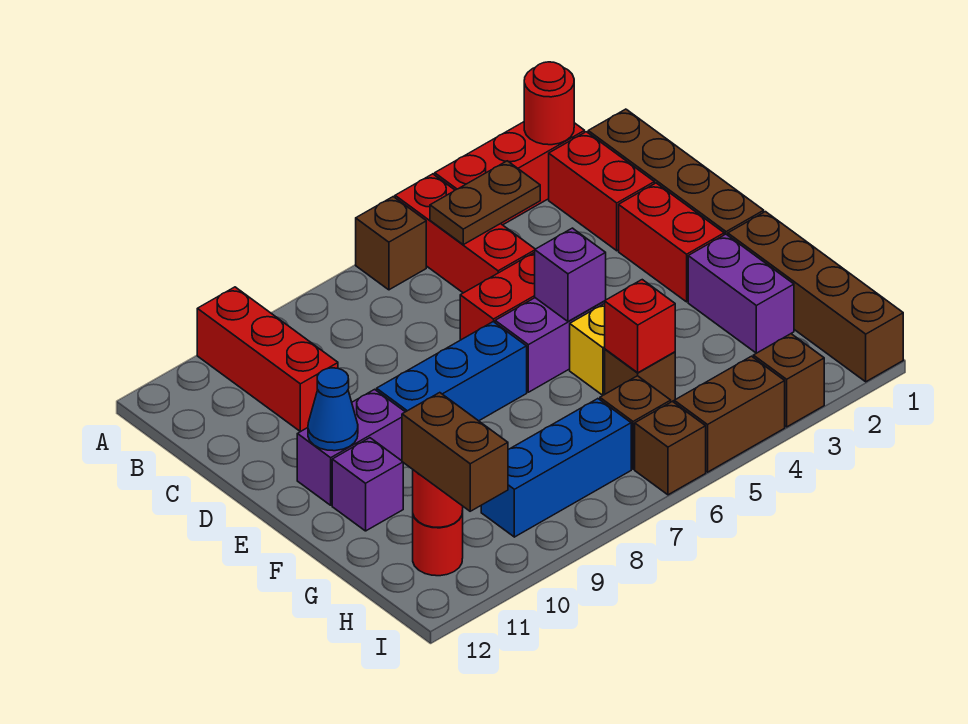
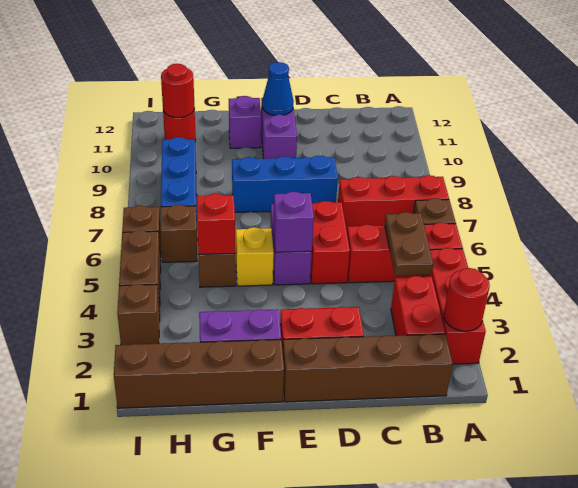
red 1x3 brick [197,287,338,432] -> red 1x3 brick moved to [338,175,449,230]
red 1x2 brick [549,132,654,251] -> red 1x2 brick turned to [391,276,445,336]
blue 1x3 brick [377,322,527,421] -> blue 1x3 brick turned to [232,156,338,212]
brown 1x2 brick [402,393,508,511] -> none

